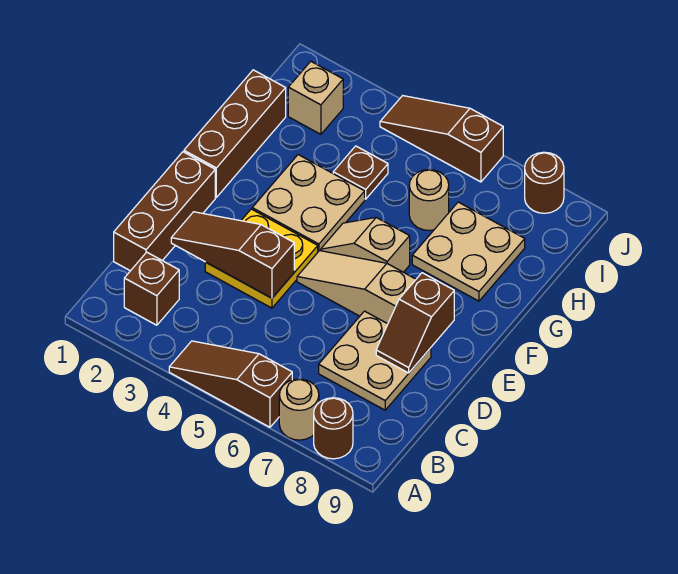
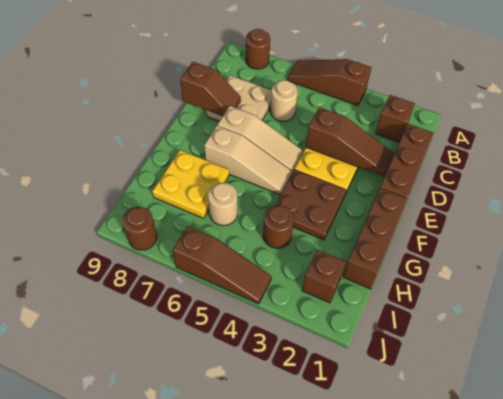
brown 1x3 slope [169,341,292,427] -> brown 1x3 slope turned to [287,59,372,106]
tan 1x1 round brick [279,379,319,440] -> tan 1x1 round brick moved to [270,80,298,121]
brown 1x2 slope [376,273,454,373] -> brown 1x2 slope turned to [180,62,241,116]
tan 2x2 plate [252,155,365,252] -> brown 2x2 plate [275,169,346,240]
tan 1x2 slope [321,218,410,272] -> tan 1x3 slope [204,126,293,195]
tan 2x2 plate [412,202,525,301] -> yellow 2x2 plate [152,150,229,218]
brown 1x1 plate [333,146,388,199] -> brown 1x1 round brick [263,205,294,248]
tan 1x1 brick [288,61,343,134] -> brown 1x1 brick [302,250,346,303]

